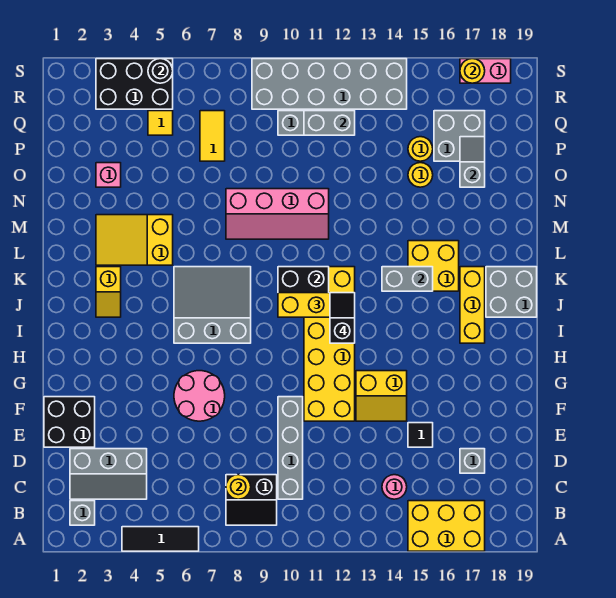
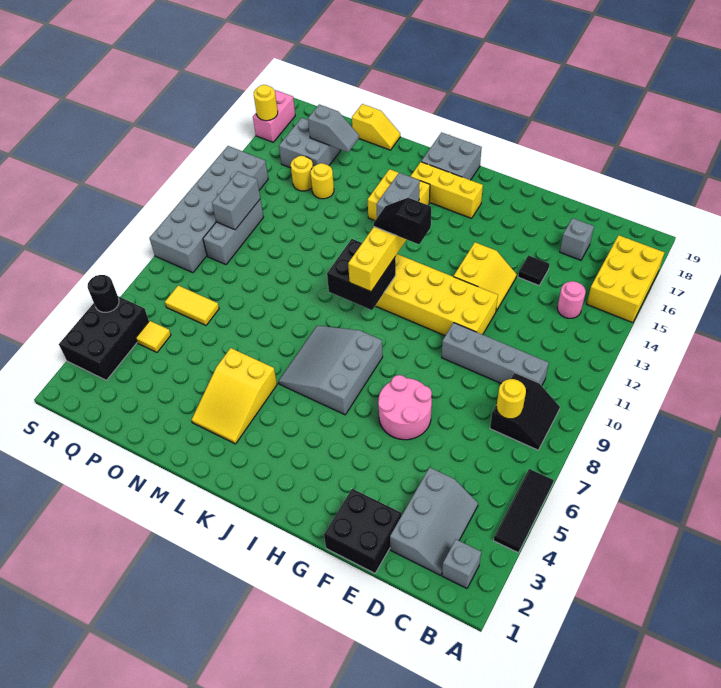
yellow 1x2 slope [96,267,121,317] -> yellow 1x2 slope moved to [352,104,400,150]
pink 2x4 slope [226,189,329,239] -> none
pink 1x1 brick [96,163,121,187] -> none
grey 1x2 slope [460,137,485,187] -> grey 1x2 slope turned to [308,105,359,152]

